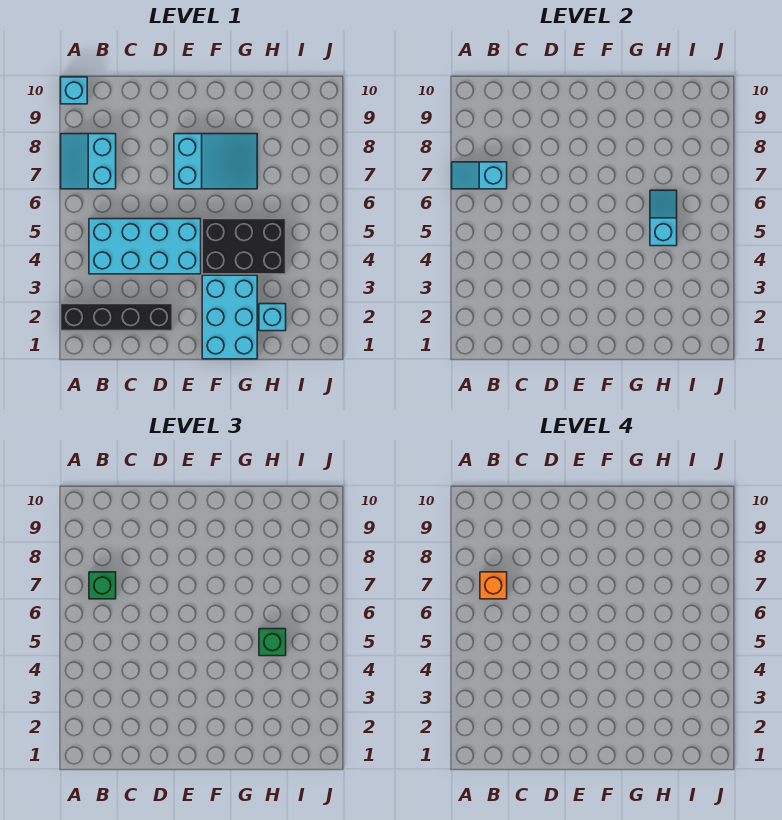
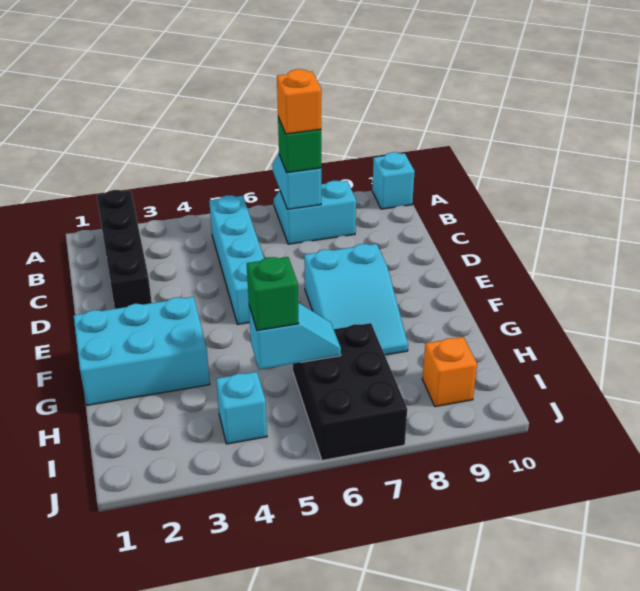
cyan 2x4 brick [89,219,201,274] -> cyan 1x4 brick [209,195,264,324]
black 2x3 brick [202,219,286,274] -> black 2x3 brick moved to [293,323,407,460]
cyan 1x1 brick [259,304,286,331] -> cyan 1x1 brick moved to [216,372,267,444]
none -> orange 1x1 brick [422,337,477,407]

